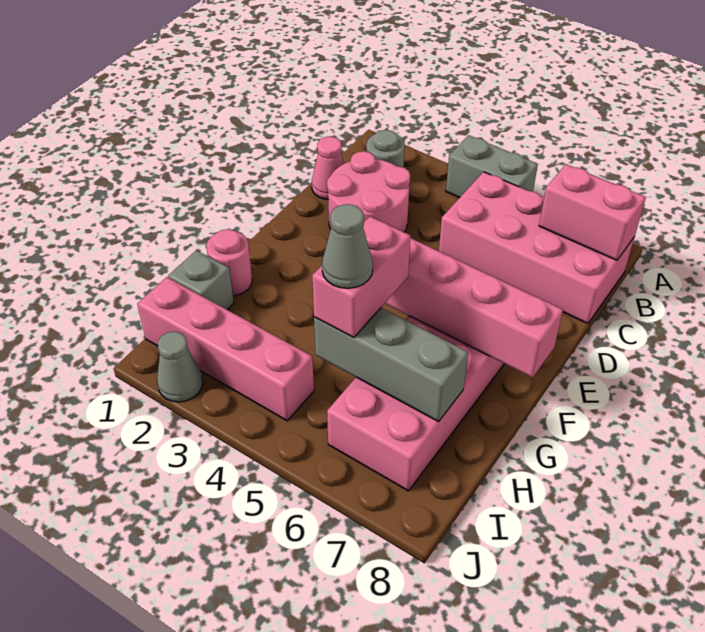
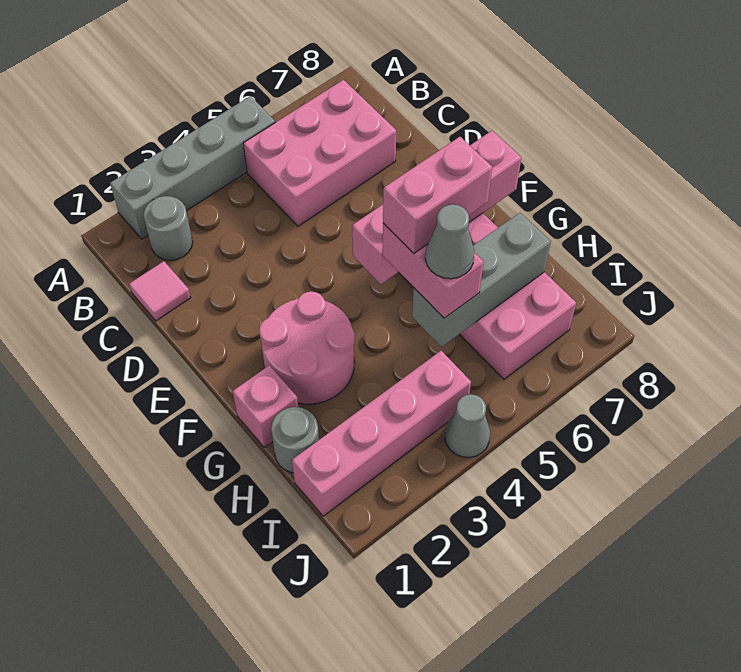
grey 1x2 brick [446,135,538,198] -> grey 1x4 brick [110,96,275,239]
pink 2x4 brick [439,172,634,324] -> pink 2x3 brick [243,80,396,226]
pink 1x2 brick [539,164,646,260] -> pink 1x2 brick moved to [383,137,492,253]
pink 1x1 cone [312,136,344,199] -> pink 1x1 tile [129,261,191,321]
pink 2x2 round brick [327,151,410,232] -> pink 2x2 round brick moved to [259,292,355,404]
pink 1x1 round brick [206,229,252,296] -> pink 1x1 brick [233,366,298,448]
grey 1x1 brick [168,250,234,310] -> grey 1x1 round brick [271,407,319,473]
grey 1x1 cone [157,332,203,402] -> grey 1x1 cone moved to [445,394,490,458]

